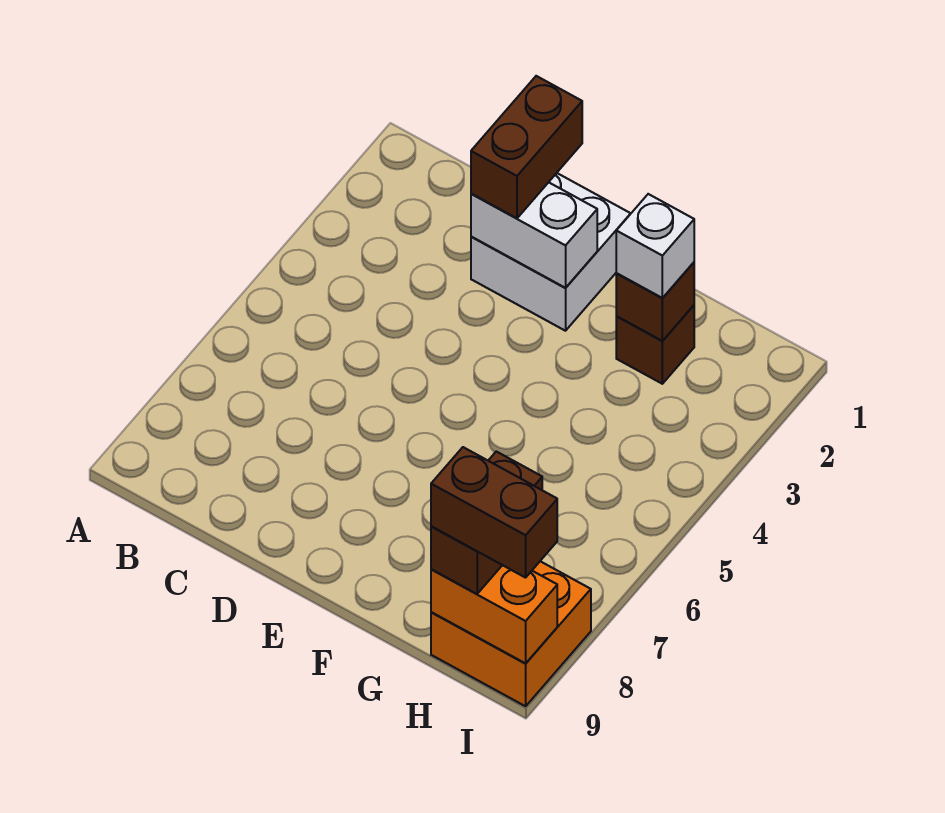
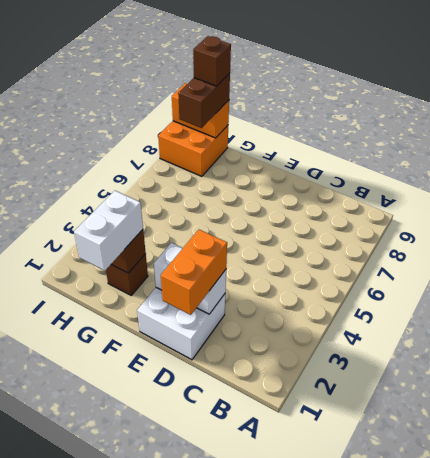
brown 1x2 brick [471,76,582,218] -> orange 1x2 brick [161,230,227,315]
white 1x1 brick [616,194,694,298] -> white 1x2 brick [74,191,143,271]
brown 1x2 brick [431,447,557,578] -> brown 1x1 brick [193,36,231,86]

